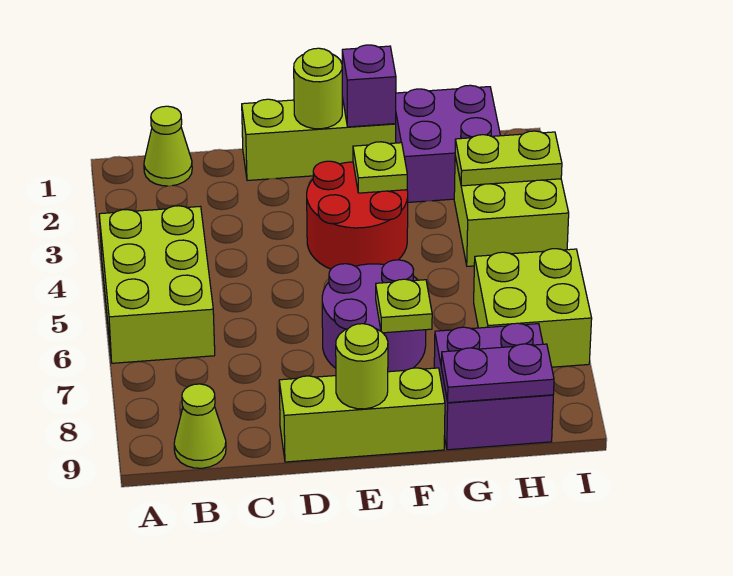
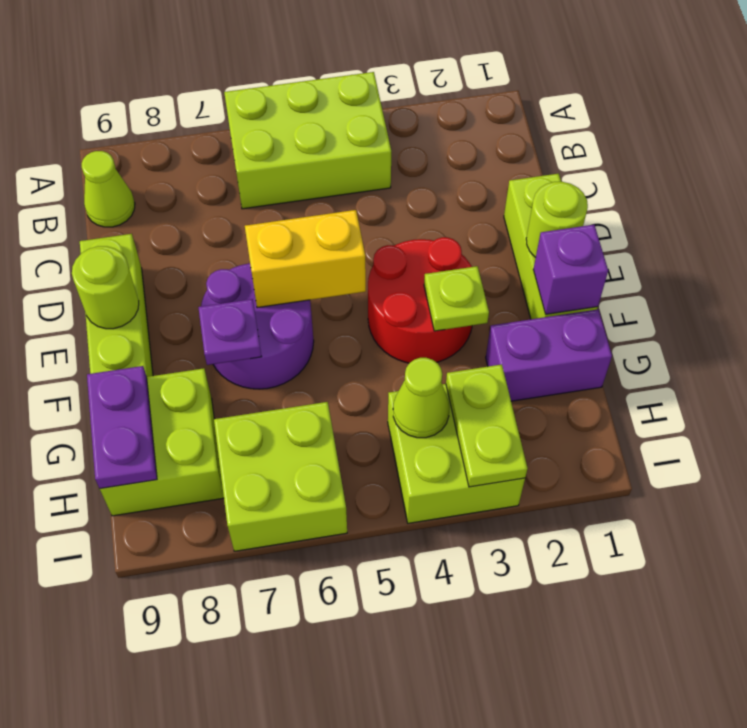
lime 1x1 cone [144,106,192,186] -> lime 1x1 cone moved to [393,358,449,438]
none -> yellow 1x2 brick [245,210,366,308]
lime 1x1 plate [376,279,432,333] -> purple 1x1 plate [198,299,262,365]
purple 2x2 brick [396,85,500,202] -> purple 1x2 brick [486,309,612,401]
purple 2x2 brick [434,323,553,450] -> lime 2x2 brick [100,368,224,516]

